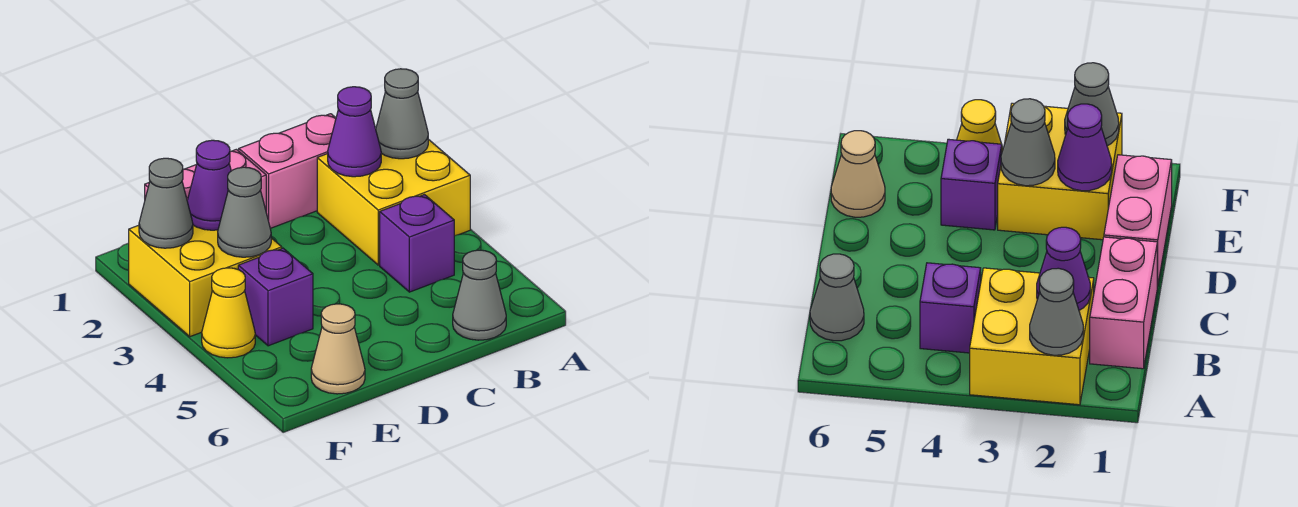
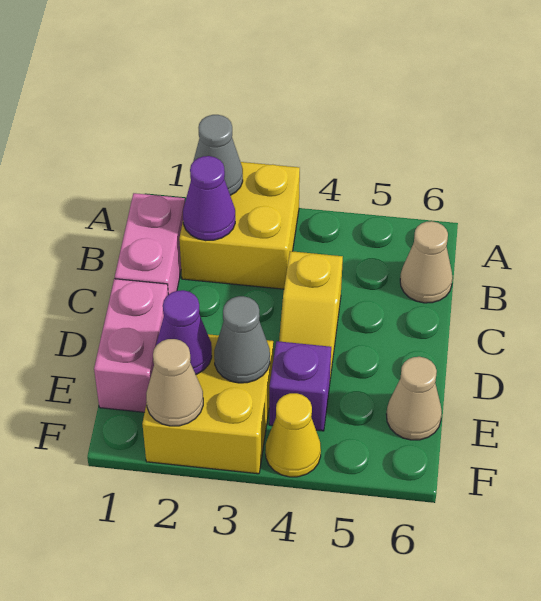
purple 1x1 brick [380,195,454,292] -> none
grey 1x1 cone [453,250,506,340] -> tan 1x1 cone [400,221,453,303]
none -> yellow 1x2 slope [279,251,343,379]
grey 1x1 cone [139,158,193,248] -> tan 1x1 cone [146,339,203,426]

